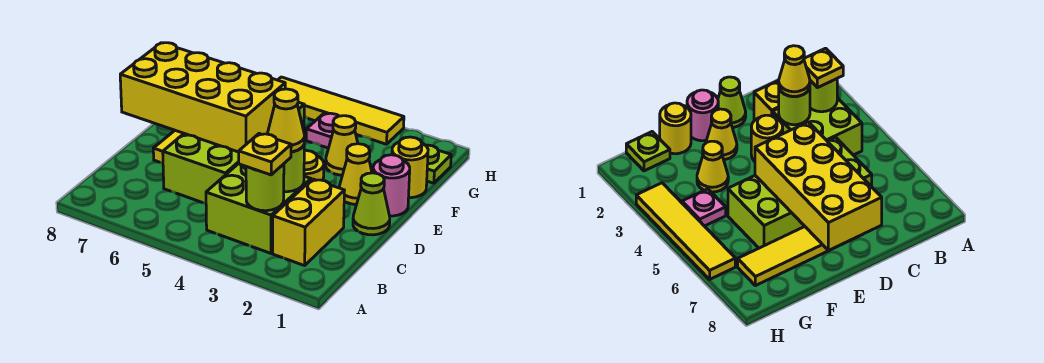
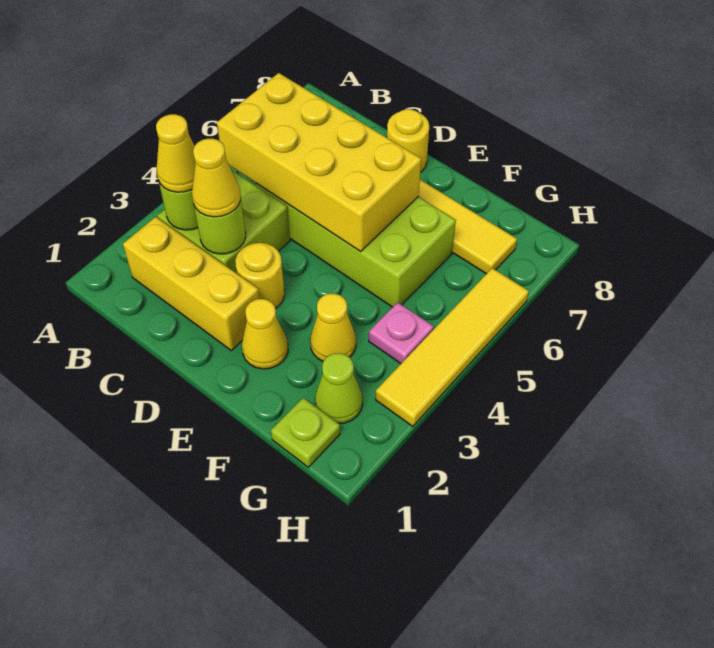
yellow 1x2 brick [273,179,345,266] -> yellow 1x3 brick [123,217,259,350]
yellow 1x1 plate [239,134,291,175] -> yellow 1x1 cone [156,114,195,192]
lime 1x1 cone [353,173,390,235] -> lime 1x1 cone moved to [315,353,363,424]
yellow 2x4 brick [120,43,285,152] -> yellow 2x4 brick turned to [217,73,421,252]
pink 1x1 round brick [373,155,410,216] -> none
yellow 1x1 round brick [392,137,428,198] -> yellow 1x1 round brick moved to [387,109,429,172]

